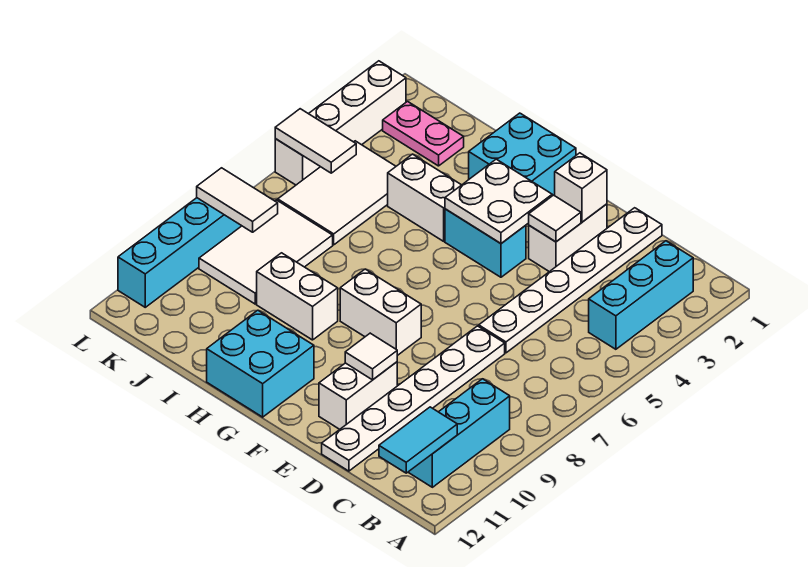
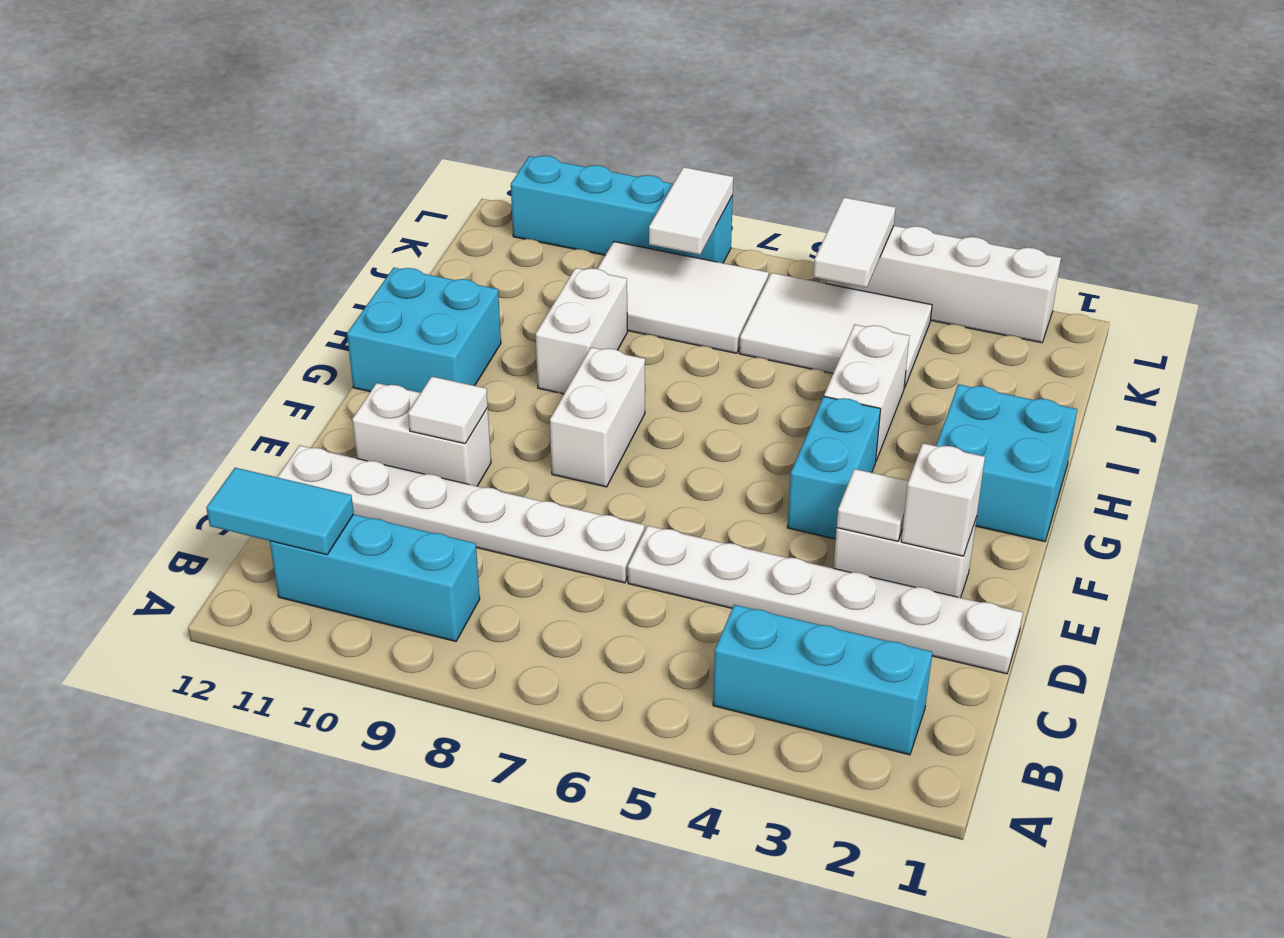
white 2x2 plate [445,159,552,243] -> none
pink 1x2 plate [383,102,464,166] -> none

